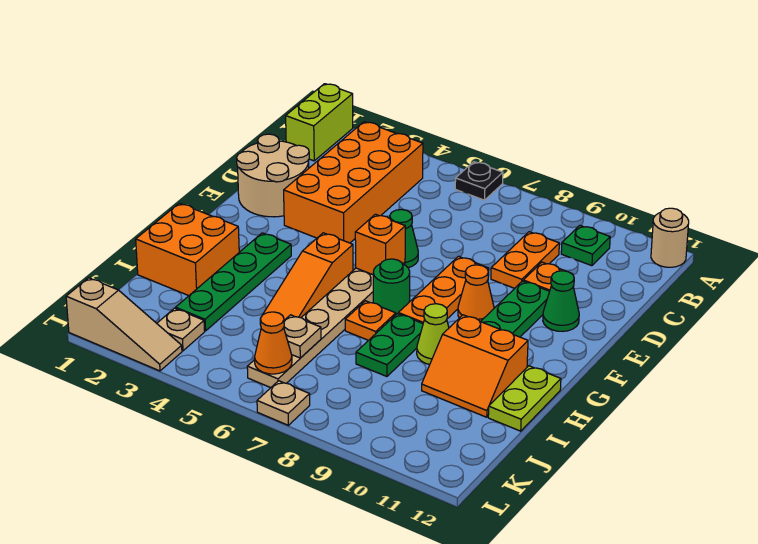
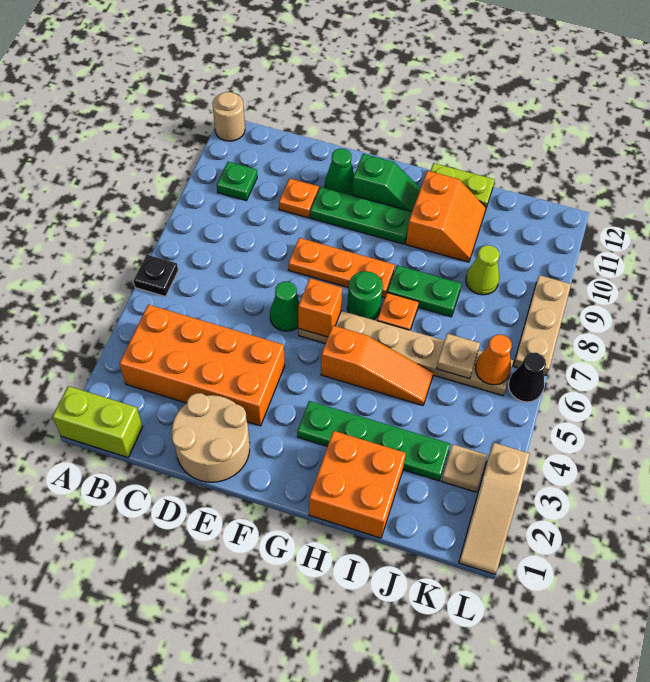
orange 1x2 plate [491,232,559,288] -> none
orange 1x1 cone [458,265,494,322] -> none
none -> green 1x2 slope [352,154,421,211]
lime 1x1 cone [417,304,449,365] -> lime 1x1 cone moved to [466,245,499,295]
tan 1x3 slope [66,278,182,371] -> tan 1x3 slope turned to [459,443,530,574]
none -> black 1x1 cone [509,353,546,402]
tan 1x1 plate [257,381,310,425] -> tan 1x3 plate [513,275,571,375]

